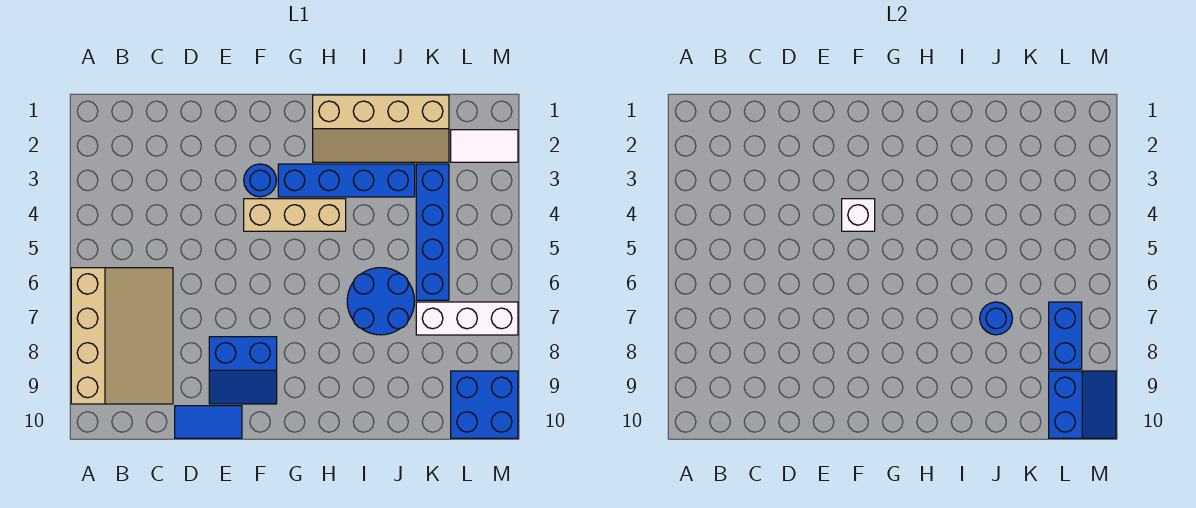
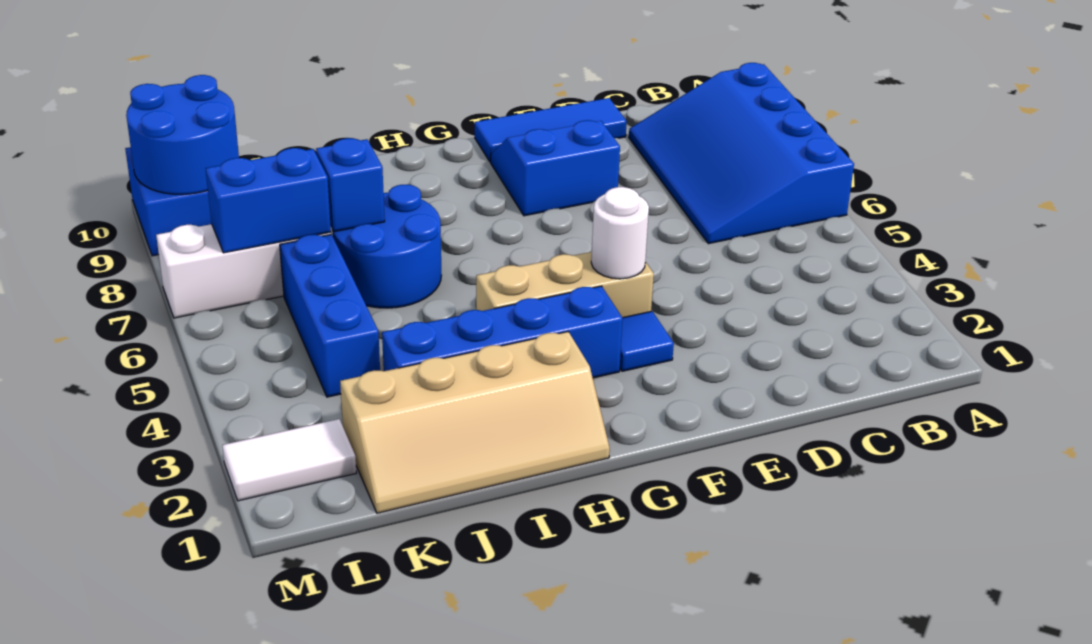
tan 3x4 slope [71,268,173,404] -> blue 3x4 slope [629,63,854,244]
blue 1x2 tile [175,406,242,438] -> blue 1x3 tile [475,98,627,162]
blue 1x1 round brick [244,164,276,197] -> blue 1x1 tile [620,311,674,371]
white 1x1 brick [842,199,875,231] -> white 1x1 round brick [591,187,649,279]
tan 2x4 slope [313,95,449,162] -> tan 2x4 slope turned to [340,332,610,513]
blue 1x1 round brick [980,302,1013,335] -> blue 1x1 brick [316,138,385,232]
blue 1x4 brick [416,164,449,300] -> blue 1x3 brick [280,234,380,397]
blue 1x2 brick [1049,302,1082,369] -> blue 1x2 brick turned to [205,148,331,253]
blue 2x2 slope [1049,371,1116,438] -> blue 2x2 round brick [126,75,239,194]

